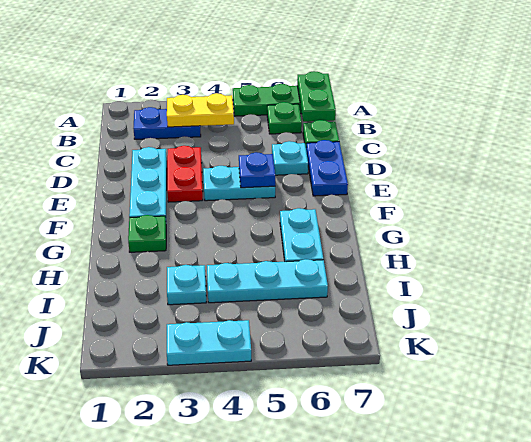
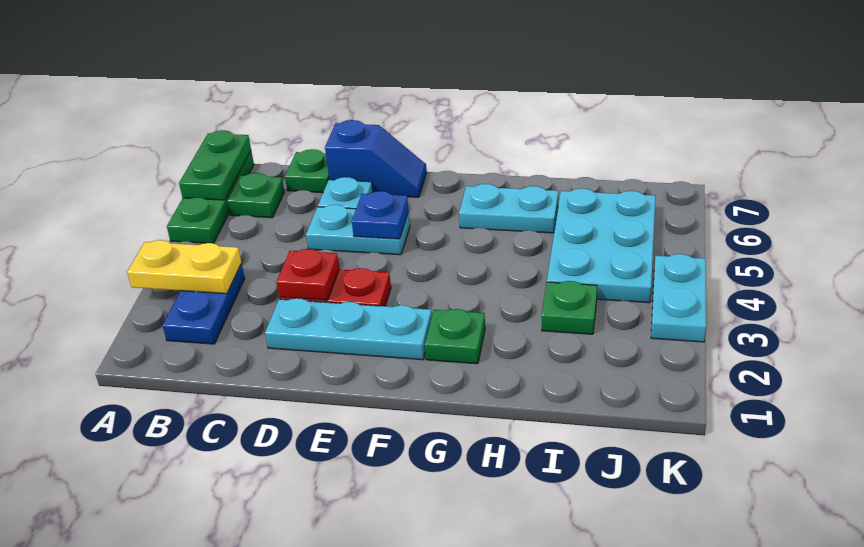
green 1x2 plate [297,71,336,122] -> green 1x2 plate turned to [179,130,251,200]
yellow 1x2 plate [167,93,234,127] -> yellow 1x2 plate turned to [127,240,241,294]
none -> red 1x1 plate [277,249,339,300]
blue 1x2 plate [306,140,348,196] -> blue 1x2 slope [325,120,427,197]
cyan 1x2 plate [203,166,275,201] -> cyan 1x2 plate turned to [306,205,410,255]
cyan 1x1 plate [167,265,206,305] -> green 1x1 plate [542,281,597,334]
cyan 1x3 plate [207,259,328,303] -> cyan 2x3 plate [547,188,656,303]

